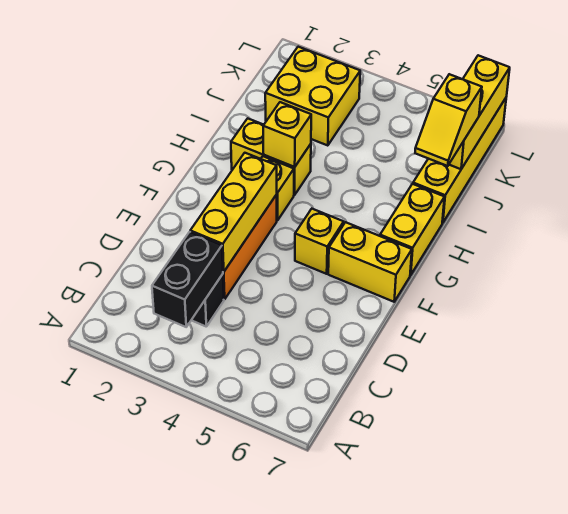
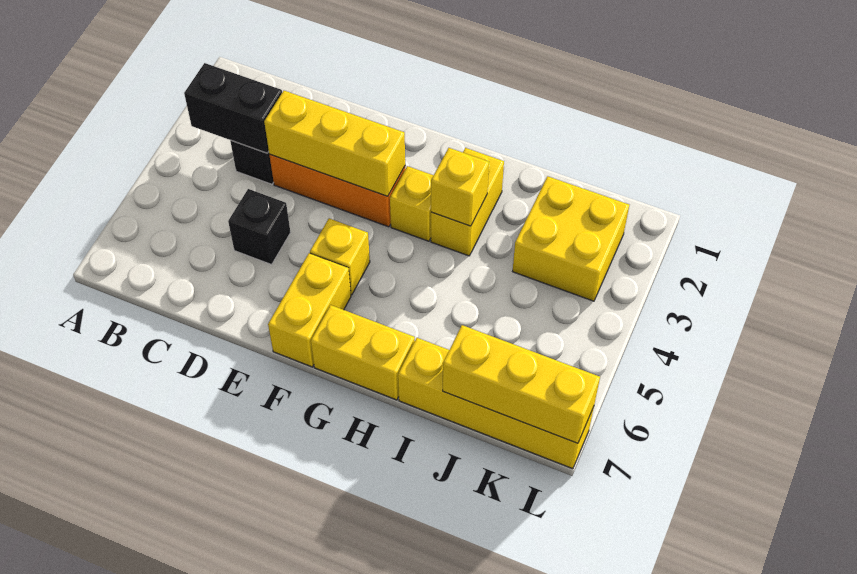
none -> black 1x1 brick [228,189,291,265]
yellow 1x2 slope [415,74,482,166] -> none

